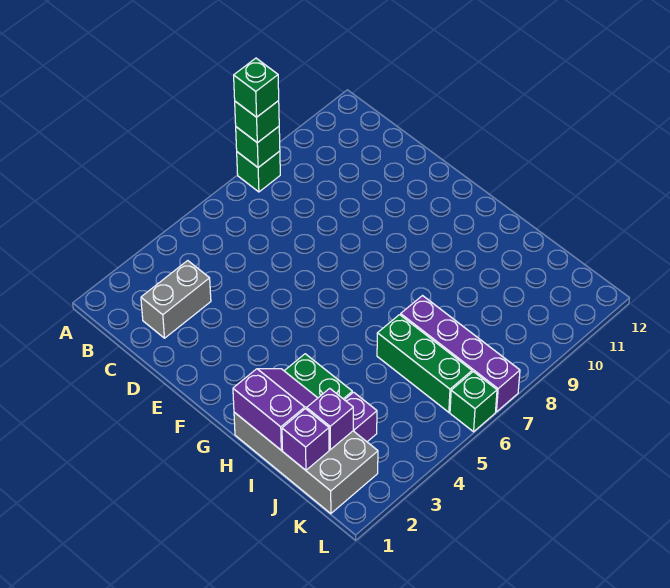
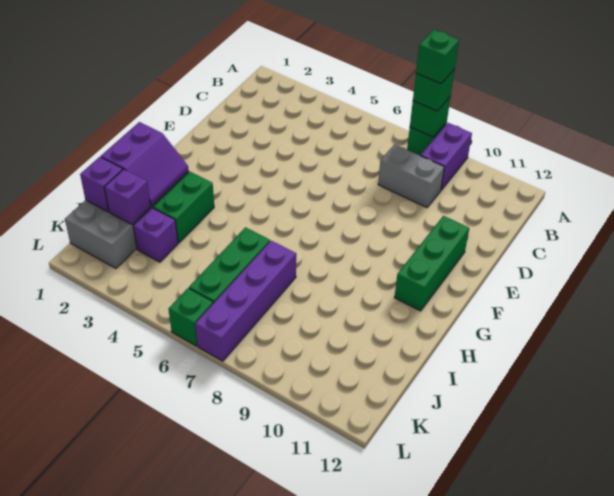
none -> purple 1x2 brick [421,123,472,190]
grey 1x2 brick [141,261,211,338] -> grey 1x2 brick moved to [378,144,444,208]
none -> green 1x3 brick [394,216,469,311]

